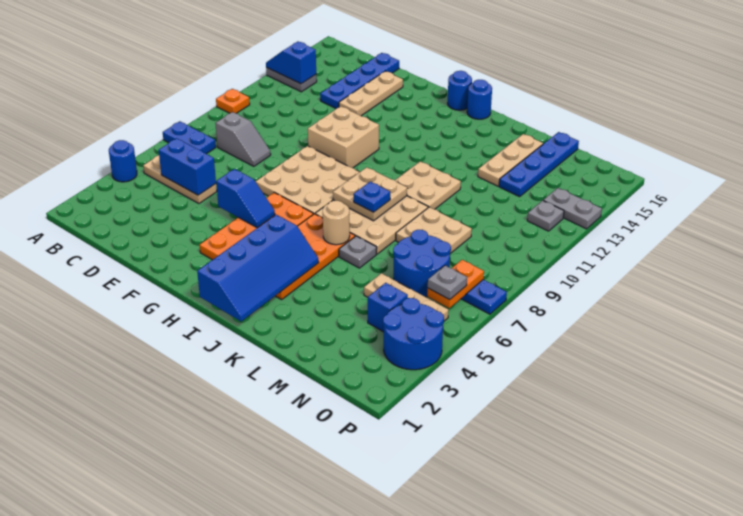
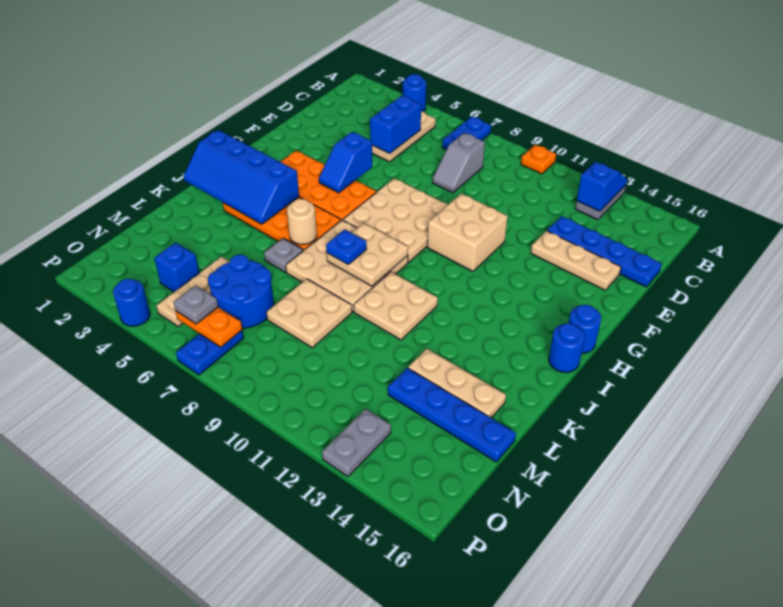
blue 2x2 round brick [383,298,444,370] -> blue 1x1 round brick [113,279,150,326]
grey 1x1 plate [527,201,564,231] -> none

